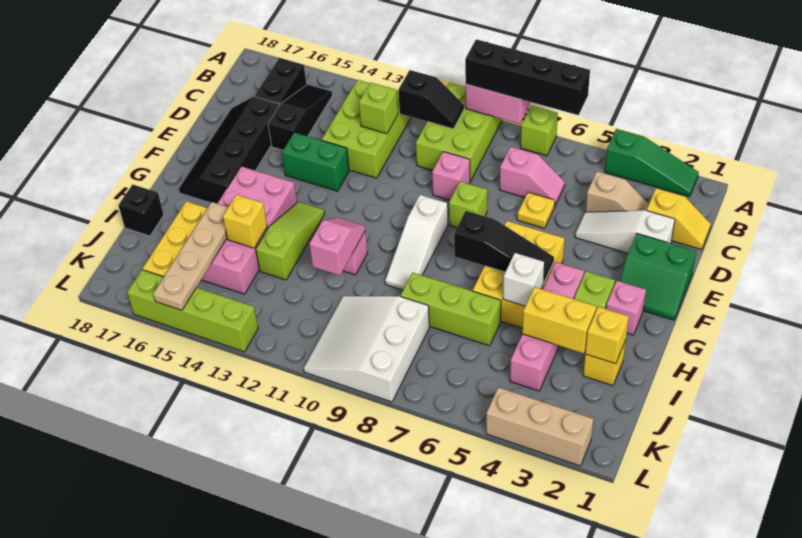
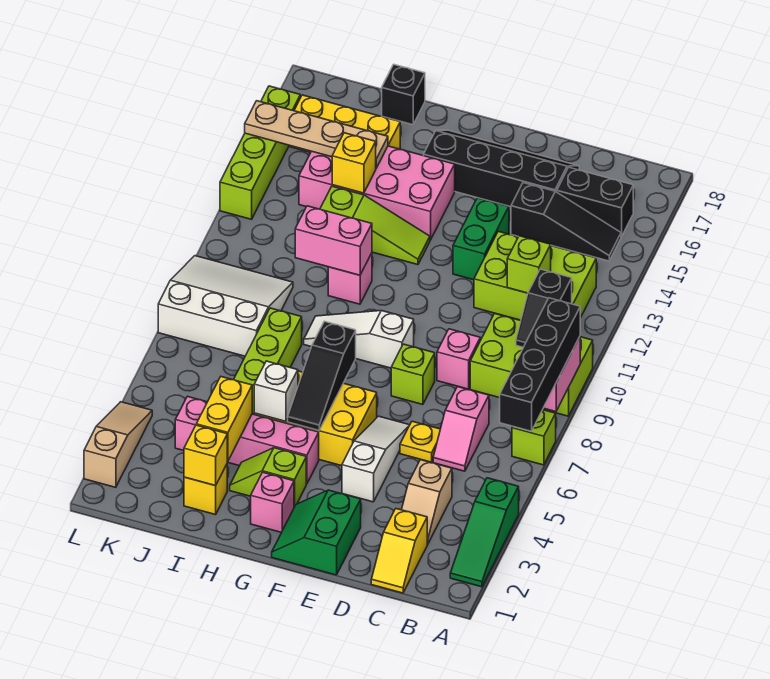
white 1x3 slope [575,210,675,253] -> white 1x3 slope moved to [342,416,409,502]
pink 1x2 slope [309,218,365,276] -> pink 1x2 brick [295,206,372,275]
tan 1x3 brick [486,387,593,466] -> tan 1x3 slope [84,402,152,487]

